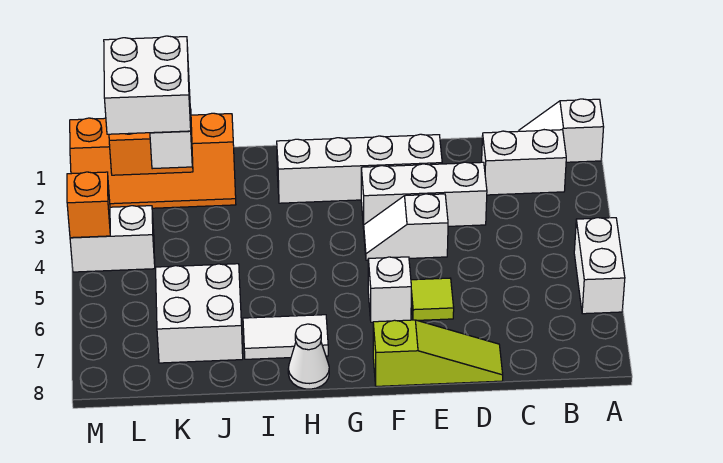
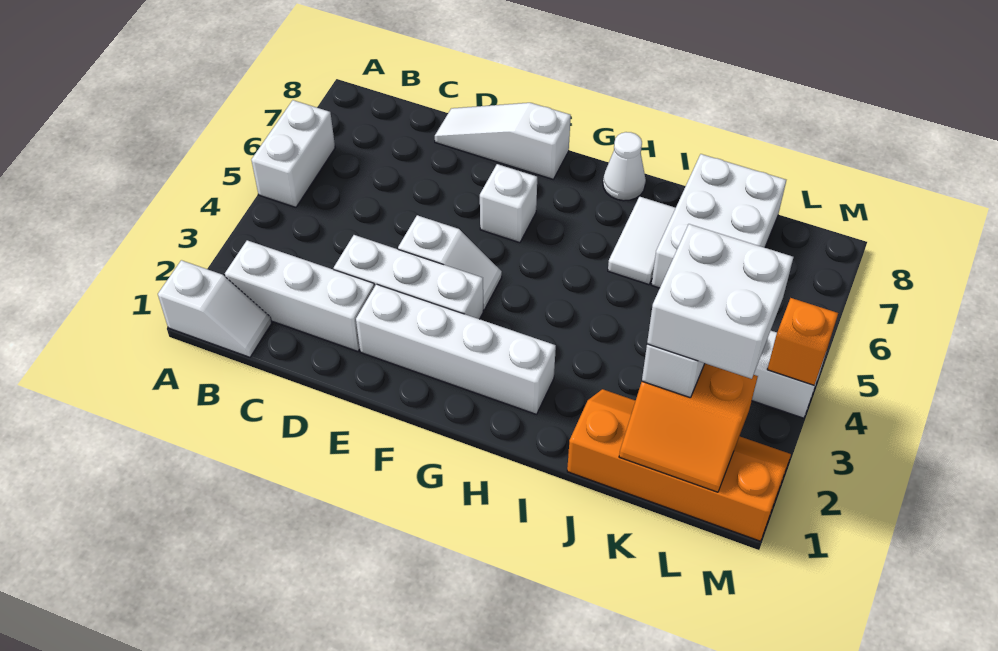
white 1x2 brick [482,130,566,195] -> white 1x3 brick [225,240,374,351]
lime 1x3 slope [373,320,503,386] -> white 1x3 slope [435,103,571,179]
lime 1x1 tile [411,278,454,320] -> none
white 1x2 tile [243,315,328,359] -> white 1x2 tile turned to [608,197,675,285]
white 2x2 brick [156,264,243,363] -> white 2x3 brick [652,154,786,288]

